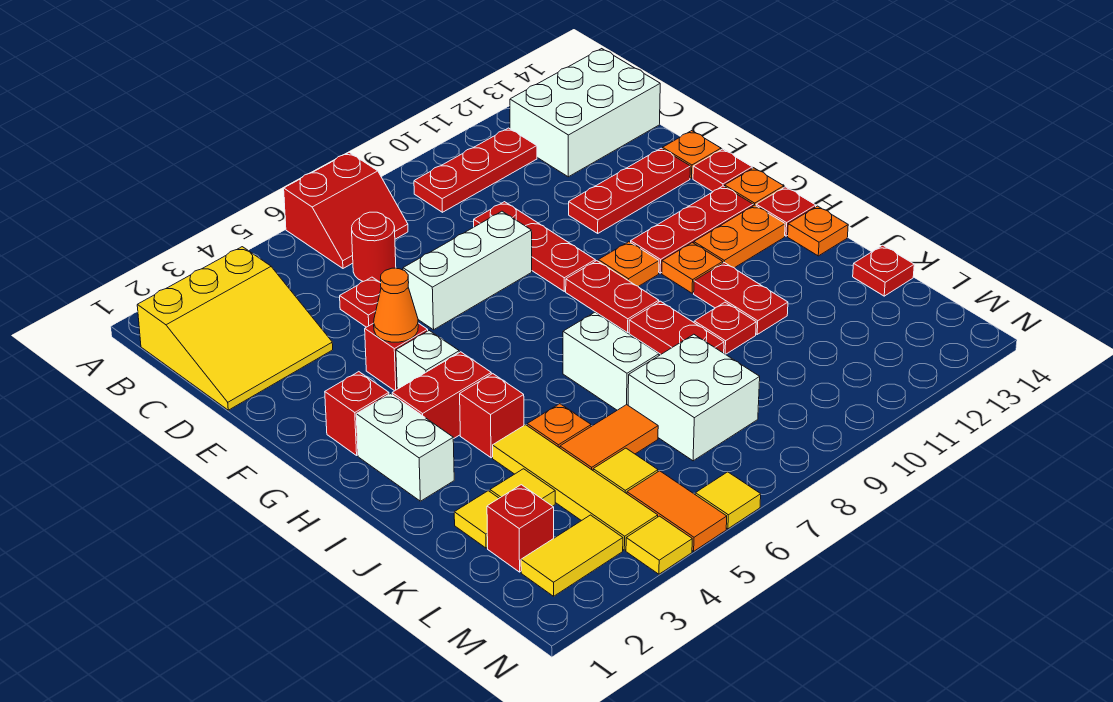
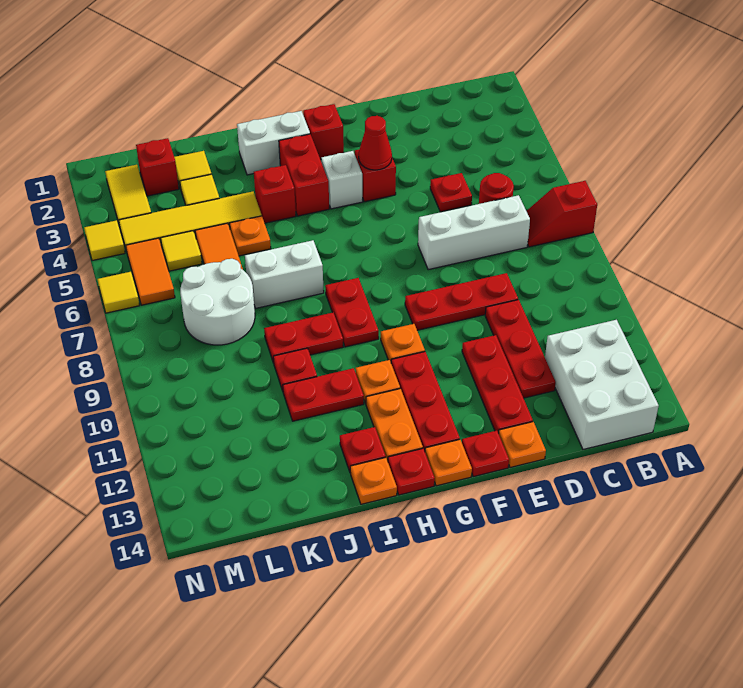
red 2x2 slope [284,152,408,268] -> red 1x2 slope [527,181,597,247]
yellow 3x3 slope [137,247,333,410] -> none
red 1x3 plate [414,128,537,212] -> red 1x3 plate moved to [485,300,556,398]
white 1x3 brick [403,211,532,330] -> white 1x3 brick turned to [418,195,530,270]
orange 1x1 cone [374,268,418,342] -> red 1x1 cone [359,116,392,170]
red 1x2 plate [566,261,659,333] -> red 1x2 plate turned to [325,278,379,347]
white 2x2 brick [628,334,760,461] -> white 2x2 round brick [180,259,255,345]
red 1x1 plate [853,245,914,296] -> red 1x1 plate moved to [340,427,386,472]
orange 1x2 tile [627,471,727,551] -> orange 1x2 tile turned to [126,238,175,305]

